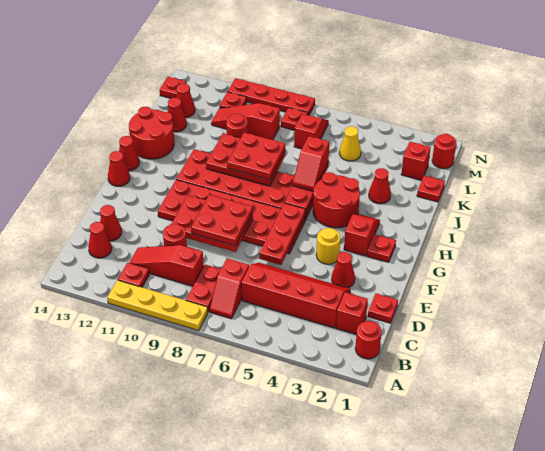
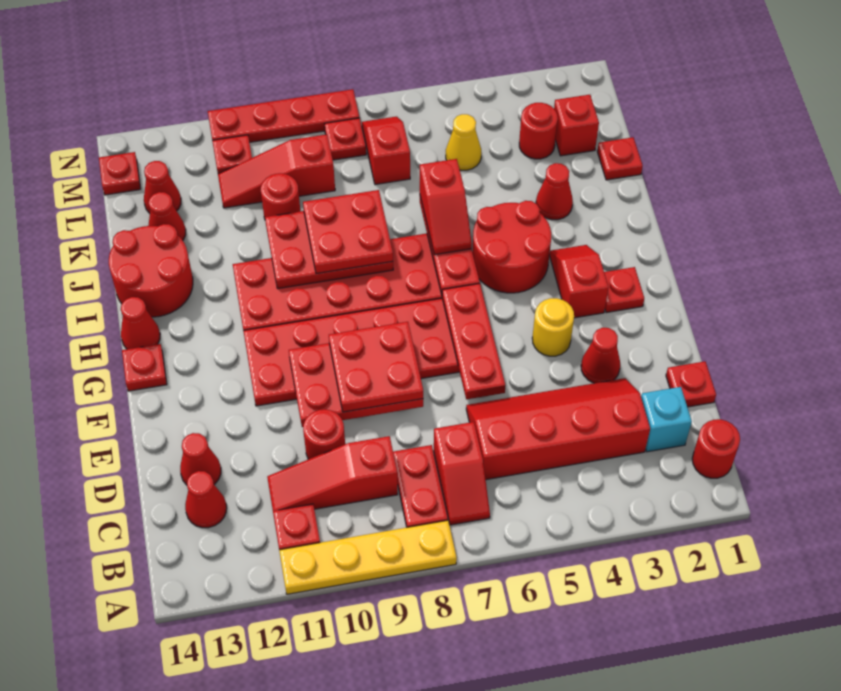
red 1x1 brick [336,292,368,334] -> cyan 1x1 brick [641,387,692,452]
red 1x1 cone [108,151,130,186] -> red 1x1 plate [122,344,167,391]
red 1x1 round brick [432,134,456,169] -> red 1x1 round brick moved to [519,103,558,159]

